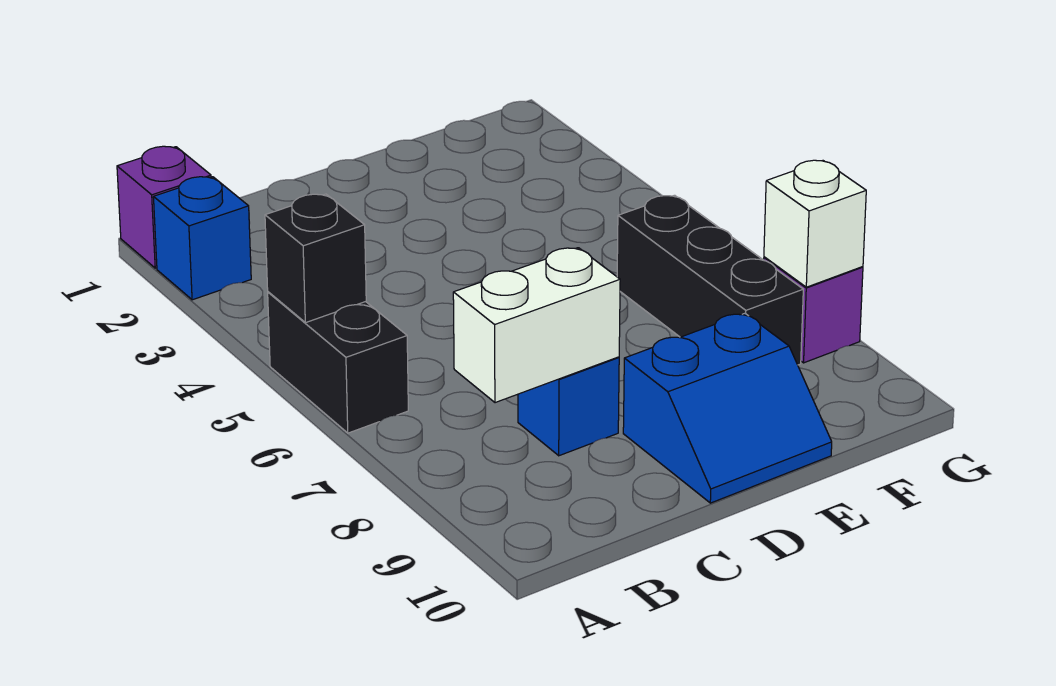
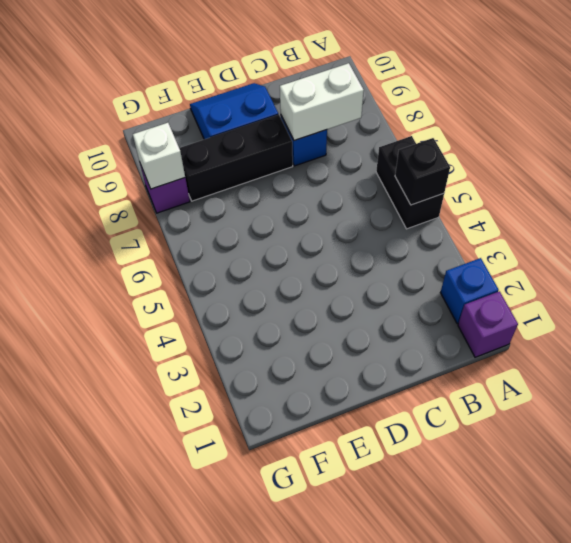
black 1x3 brick [617,195,803,365] -> black 1x3 brick turned to [179,115,293,201]

